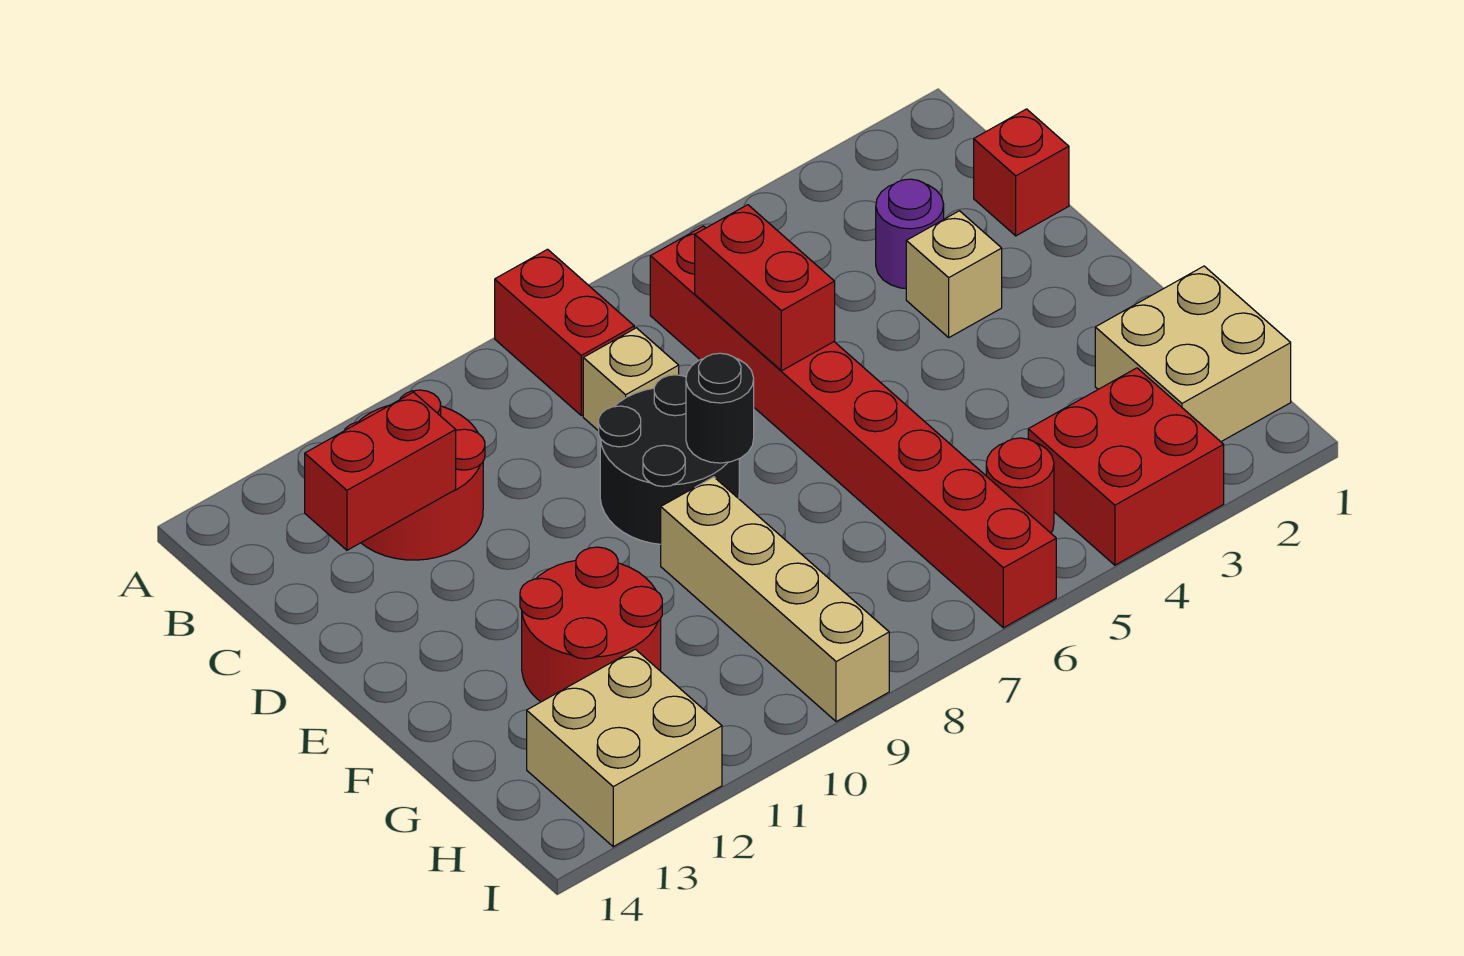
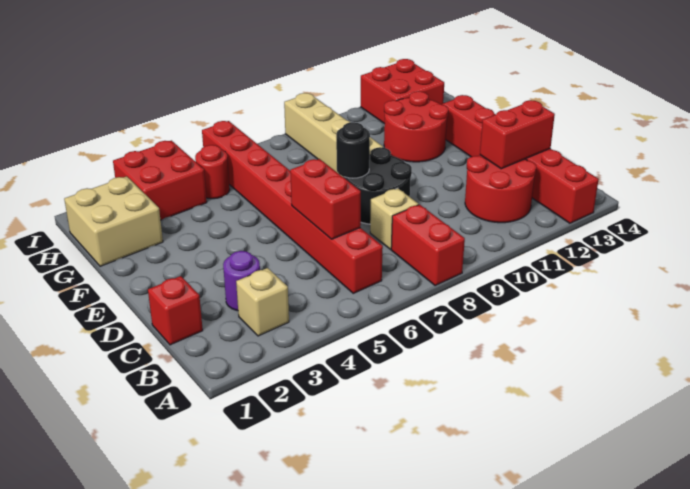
none -> red 1x6 brick [442,95,599,223]
tan 1x1 brick [906,211,1002,337] -> tan 1x1 brick moved to [236,268,289,336]
tan 2x2 brick [527,649,722,847] -> red 2x2 brick [361,59,444,124]

